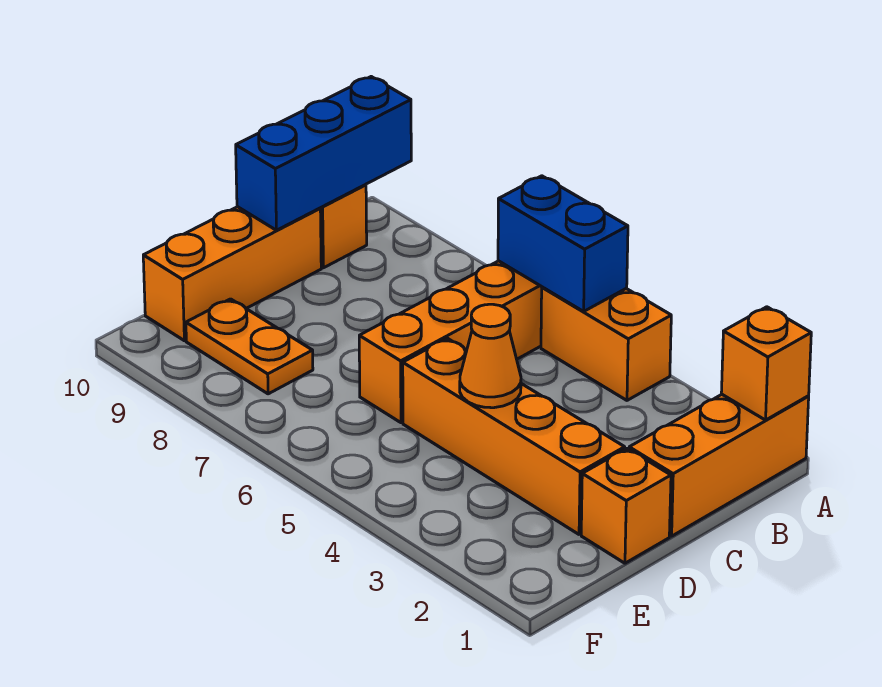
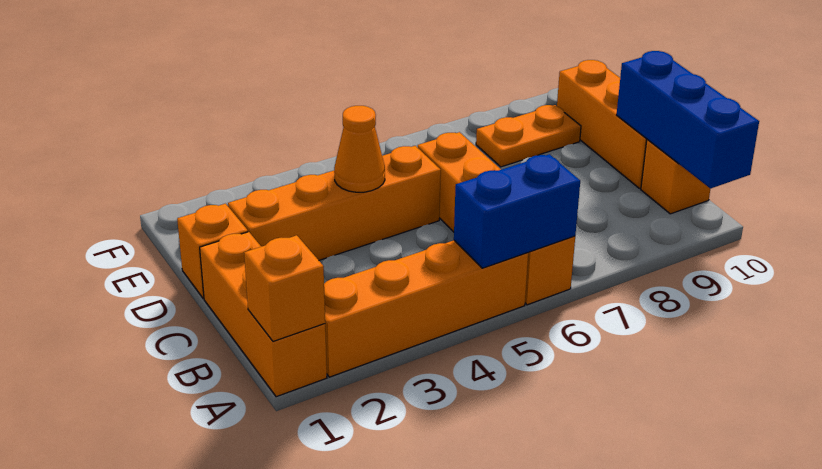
orange 1x2 brick [541,287,671,400] -> orange 1x4 brick [324,240,528,377]

